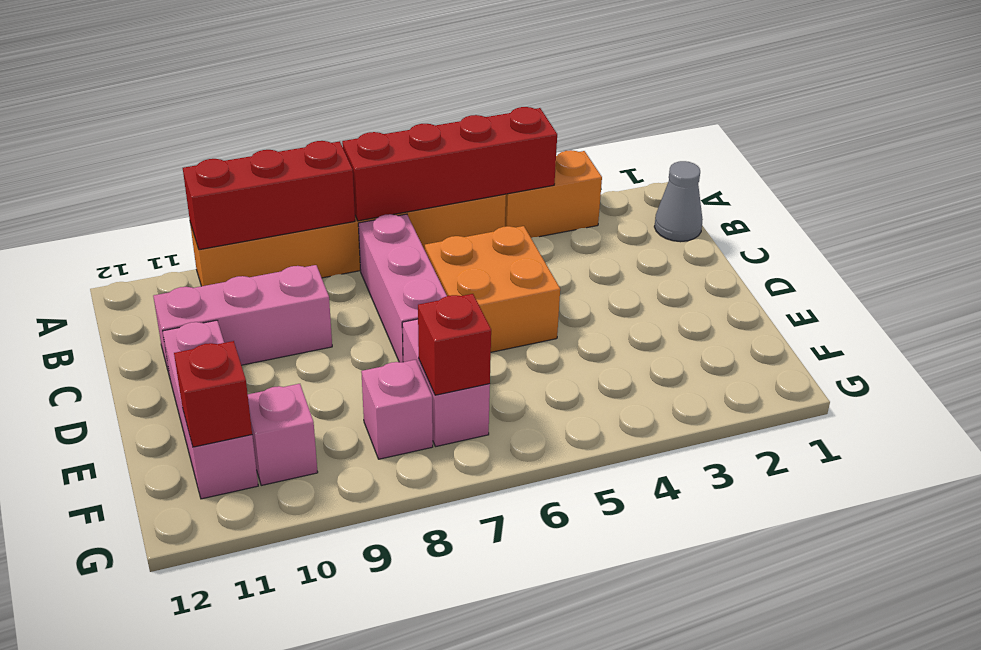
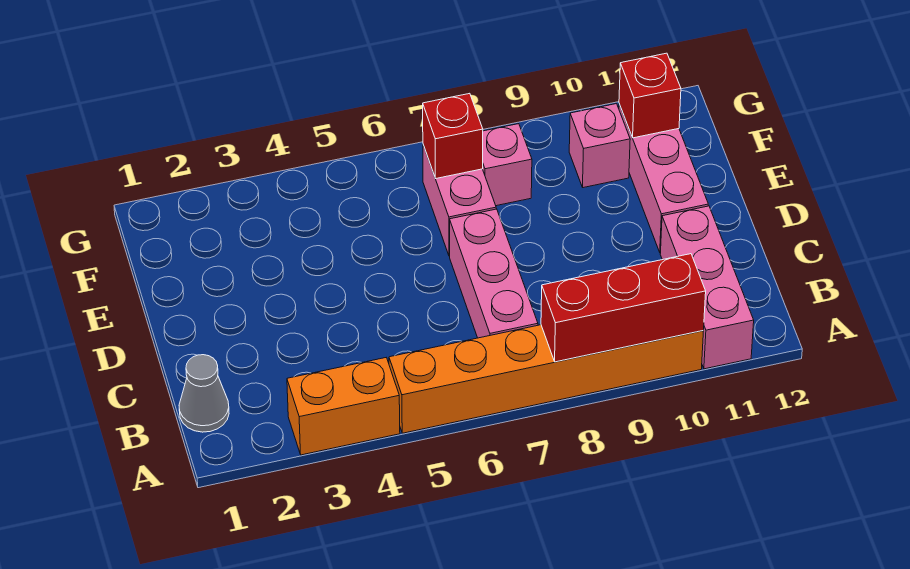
red 1x4 brick [342,107,557,221] -> none
orange 2x2 brick [425,226,560,352] -> none
pink 1x3 brick [153,265,332,377] -> pink 1x3 brick turned to [660,206,754,369]

